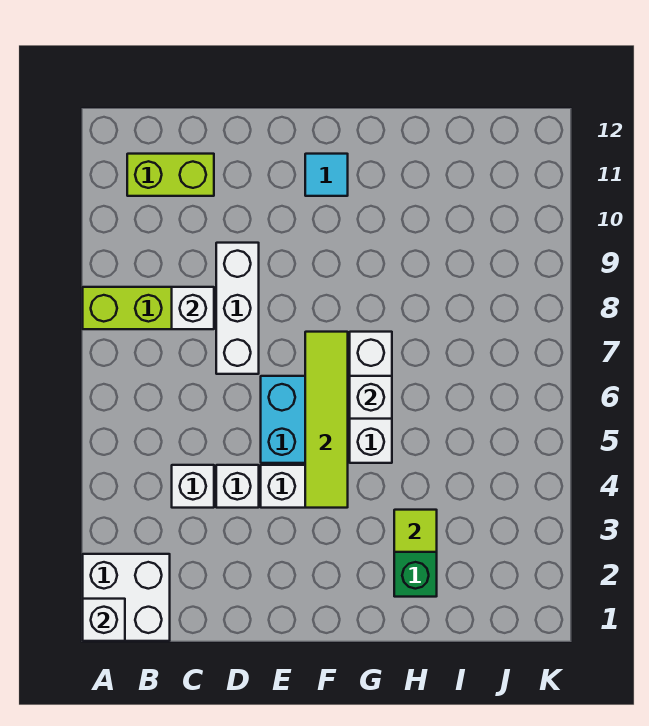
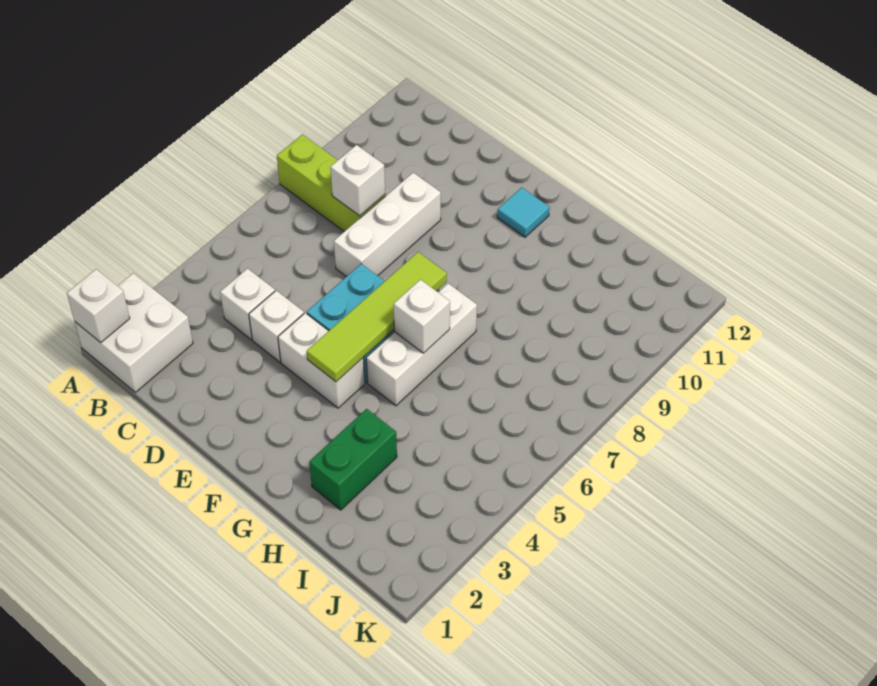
lime 1x2 brick [127,154,214,196] -> none
lime 1x1 tile [394,510,437,552] -> none

